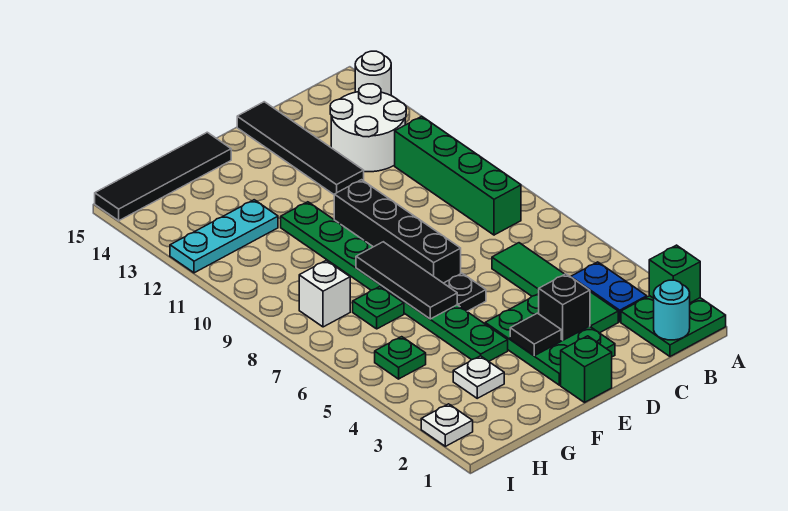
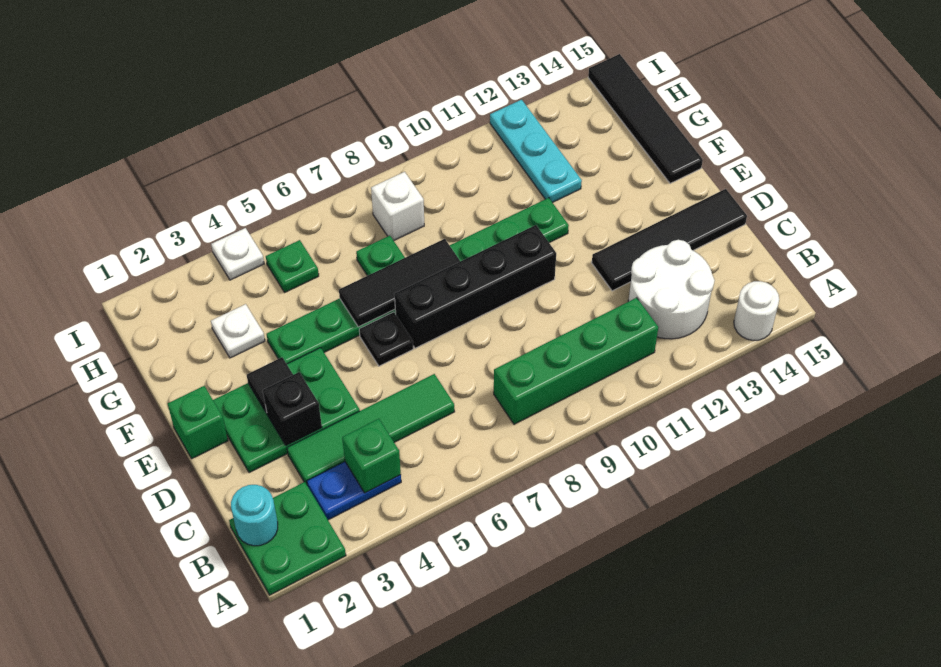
green 1x1 brick [649,245,700,303] -> green 1x1 brick moved to [342,419,401,493]
white 1x1 plate [421,404,473,446] -> white 1x1 plate moved to [211,228,264,280]

